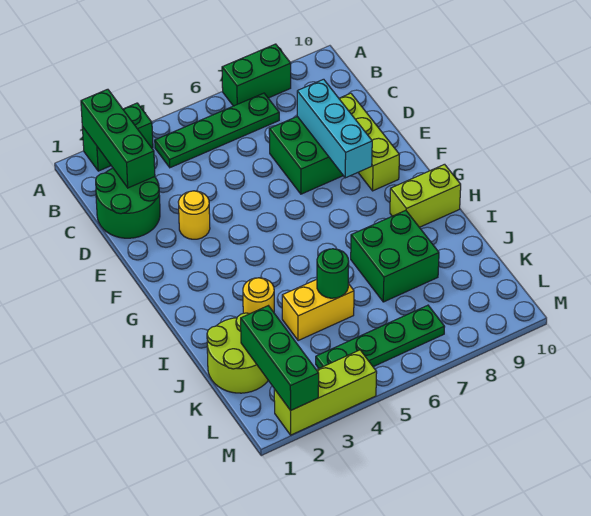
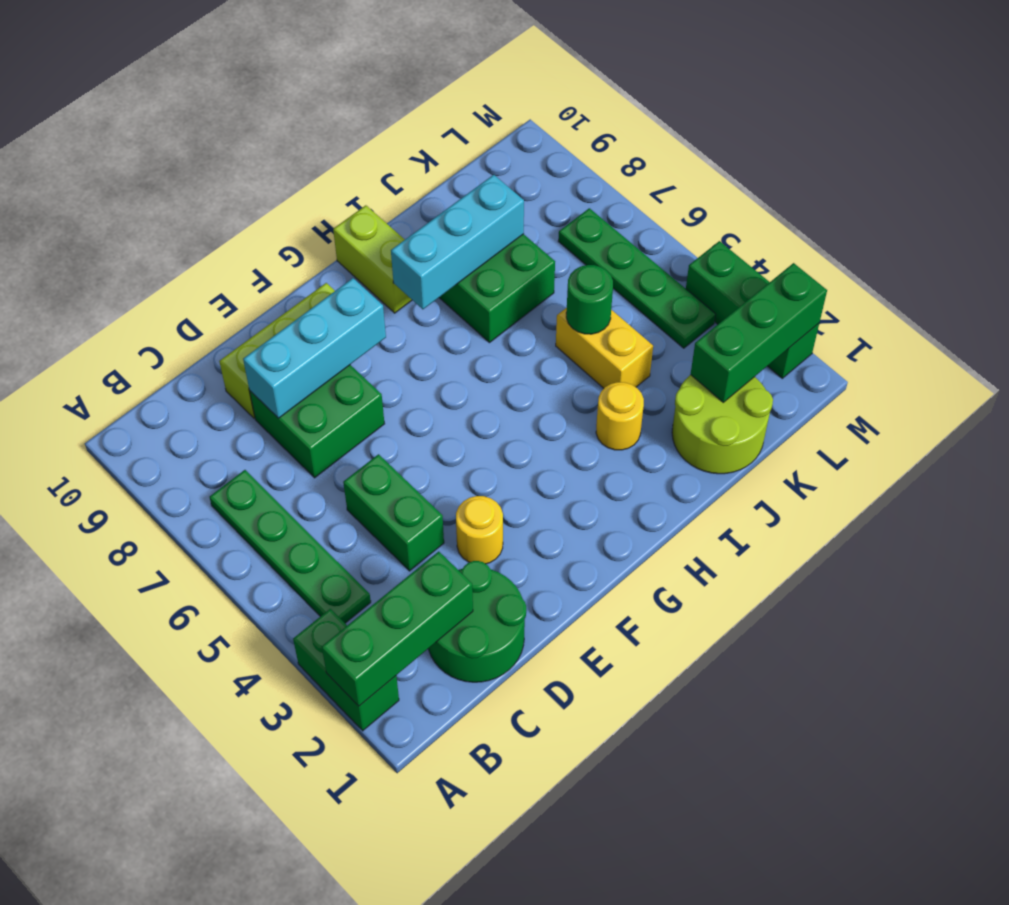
green 1x2 brick [222,44,291,106] -> green 1x2 brick moved to [343,454,444,571]
none -> cyan 1x3 brick [391,175,524,309]
lime 1x3 brick [274,350,377,435] -> green 1x3 brick [686,241,819,378]

